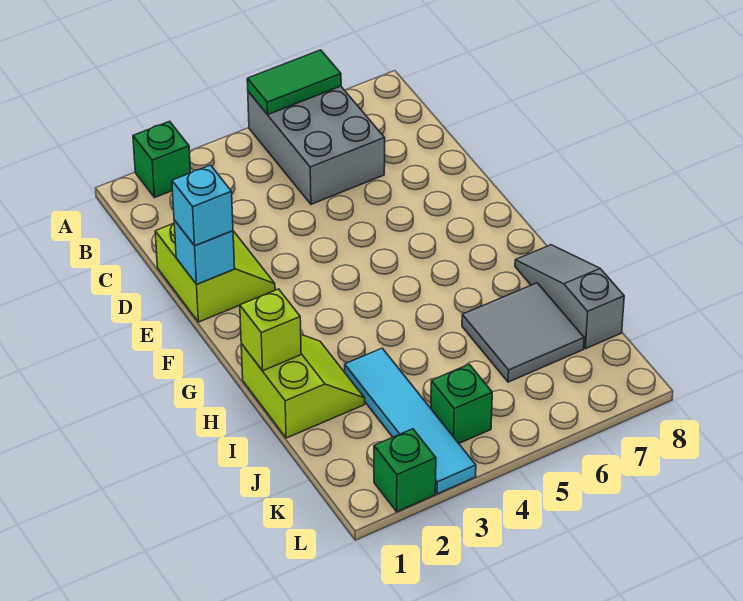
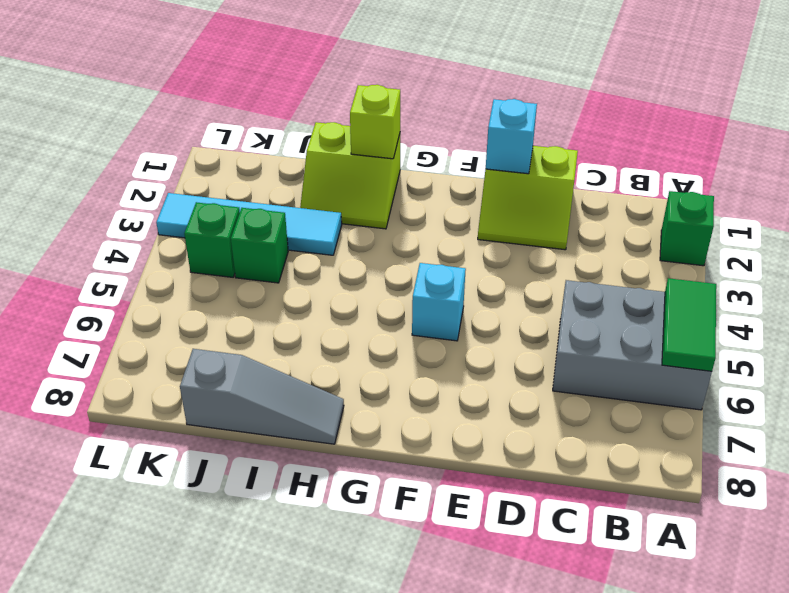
cyan 1x1 brick [172,165,233,246] -> cyan 1x1 brick moved to [412,263,466,341]
grey 2x2 tile [462,283,584,382] -> none
green 1x1 brick [374,429,436,512] -> green 1x1 brick moved to [231,208,288,283]

